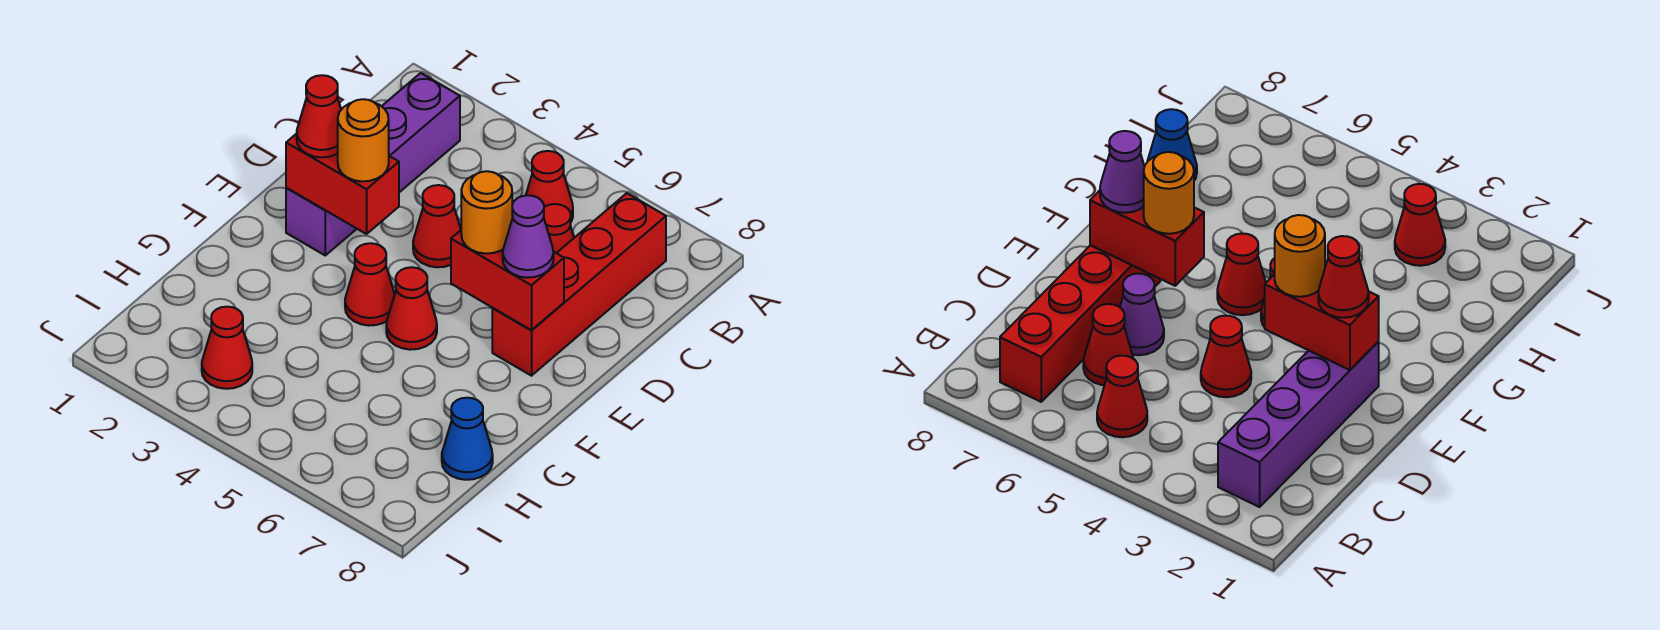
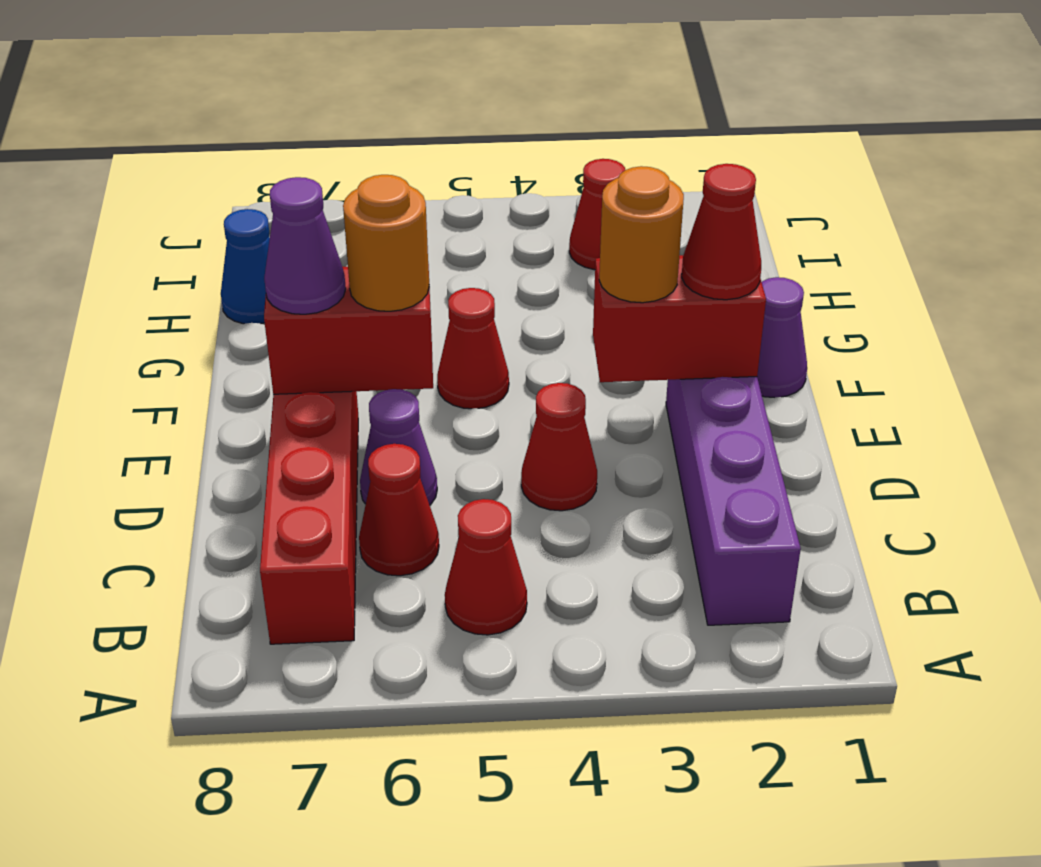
none -> purple 1x1 cone [757,277,807,398]
red 1x1 cone [345,243,395,325] -> none

